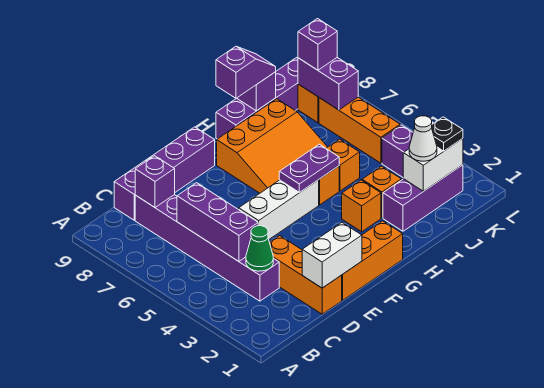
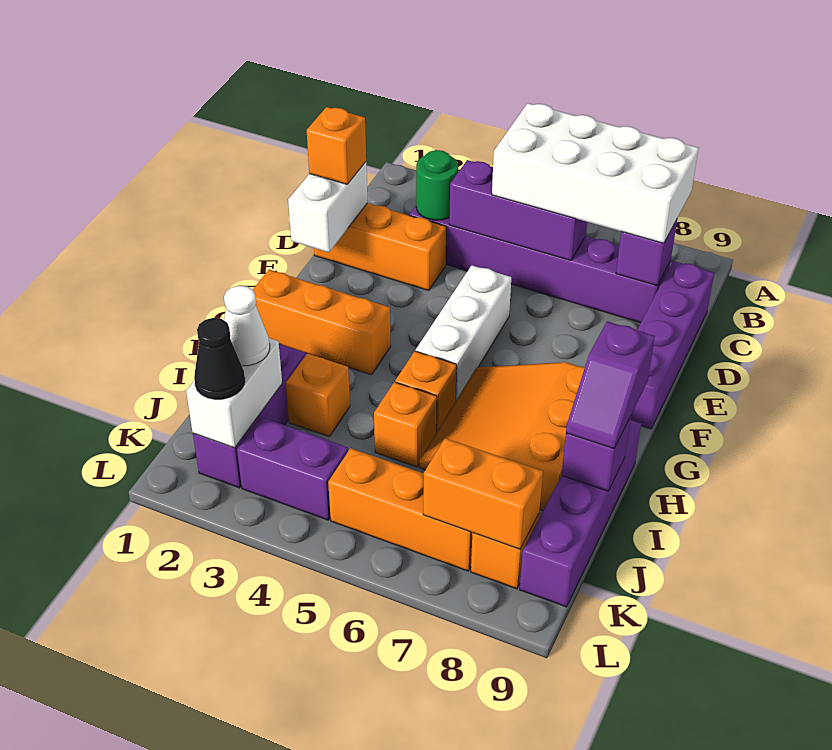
none -> white 2x4 brick [492,103,698,243]
green 1x1 cone [246,225,273,271] -> green 1x1 round brick [416,150,458,220]
orange 1x3 brick [342,221,403,300] -> orange 1x3 brick turned to [253,270,391,375]
purple 1x2 plate [279,144,339,192] -> none
orange 1x1 brick [342,180,381,232] -> orange 1x1 brick moved to [307,107,366,184]
black 1x1 plate [432,117,463,151] -> black 1x1 cone [194,318,245,399]
purple 1x2 brick [298,58,358,110] -> orange 1x2 brick [423,438,543,549]
purple 1x1 brick [298,19,337,70] -> none

